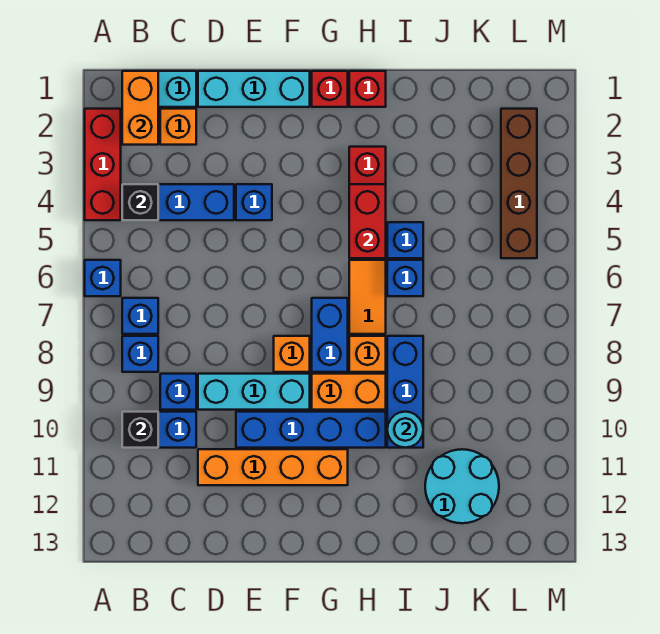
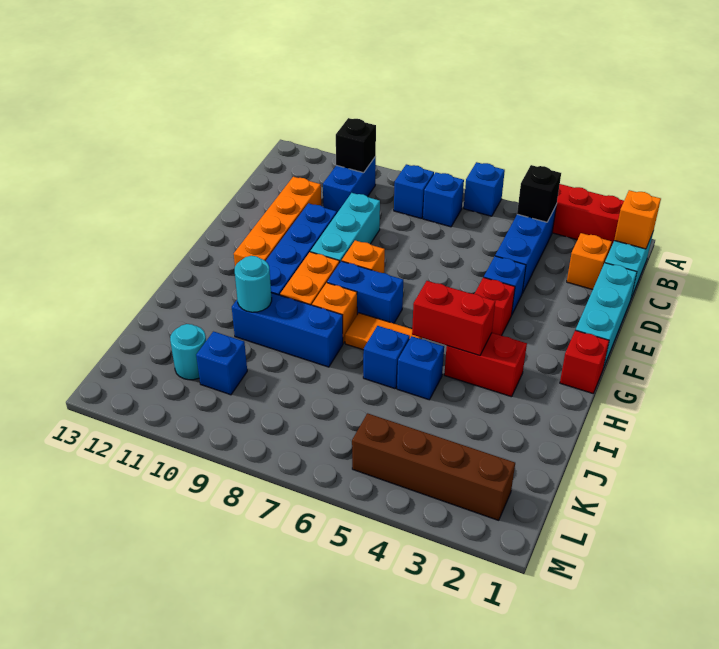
orange 1x2 brick [122,71,158,145] -> orange 1x1 brick [614,190,661,249]
blue 1x1 brick [160,374,196,410] -> blue 1x1 brick moved to [196,331,247,395]
red 1x1 brick [349,71,386,107] -> red 1x1 brick moved to [475,277,515,336]
cyan 2x2 round brick [425,449,499,523] -> cyan 1x1 round brick [170,324,206,380]

